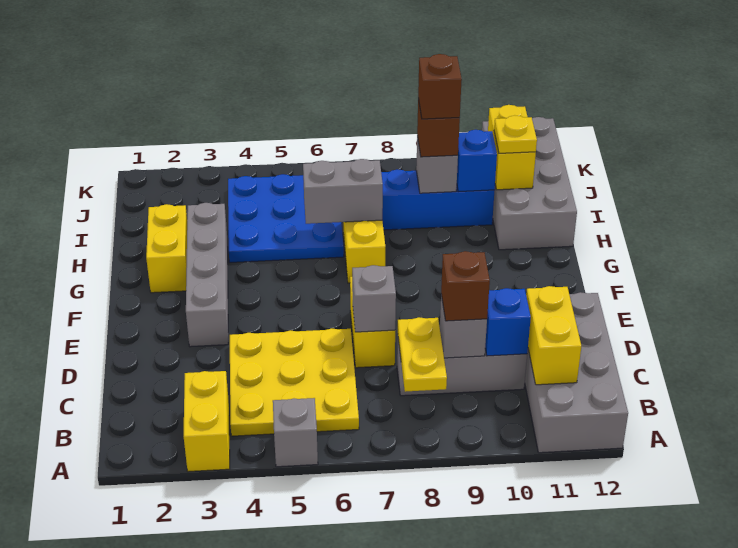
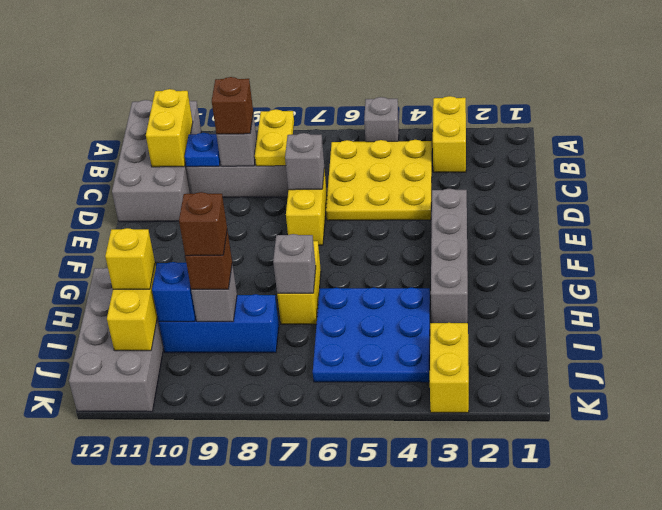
blue 1x1 brick [485,288,531,356] -> blue 1x1 plate [185,133,220,167]
yellow 1x2 brick [146,204,187,293] -> yellow 1x2 brick moved to [430,323,469,413]
grey 1x2 brick [303,159,383,224] -> grey 1x1 brick [273,234,316,294]
yellow 1x1 plate [494,115,537,153] -> yellow 1x1 brick [105,228,155,289]

